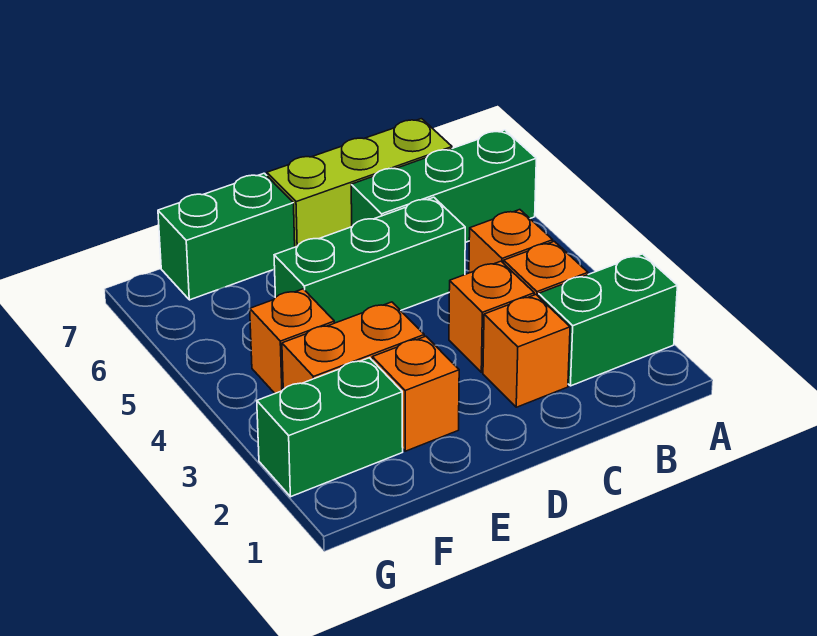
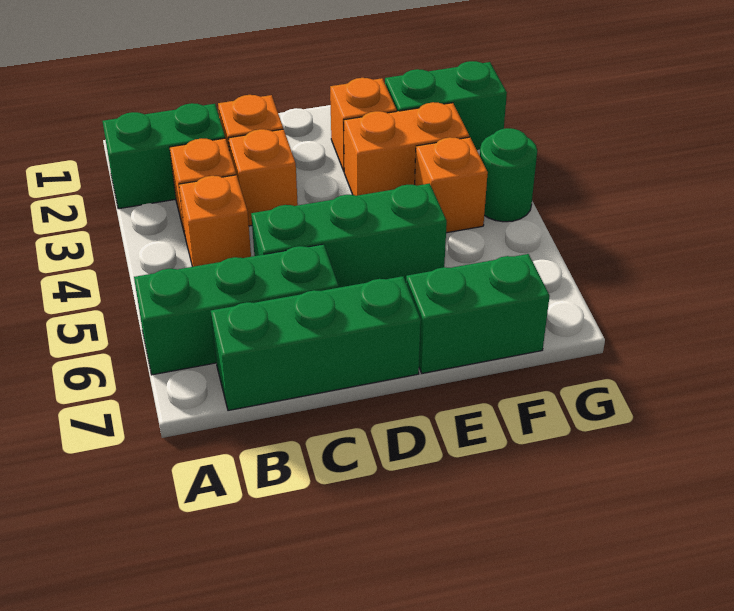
lime 1x3 brick [267,119,452,247] -> green 1x3 brick [211,276,421,411]
none -> green 1x1 round brick [480,128,537,222]

